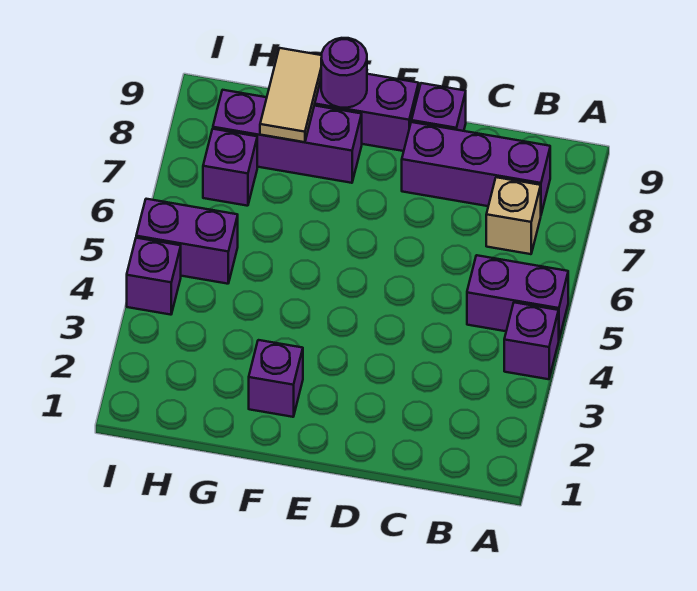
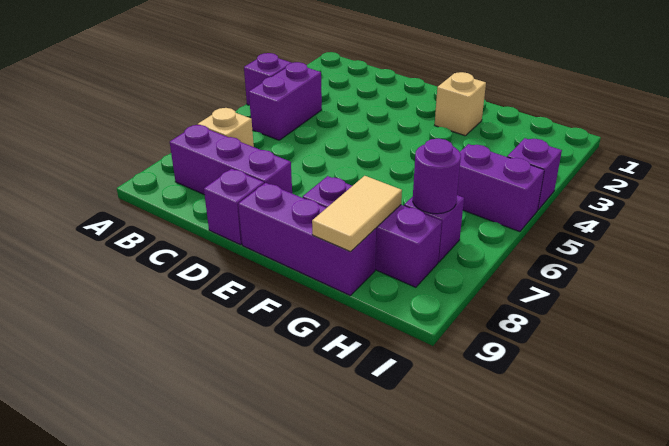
purple 1x2 brick [467,255,568,339] -> purple 1x2 brick turned to [249,62,322,140]
purple 1x1 brick [249,340,303,417] -> tan 1x1 brick [435,72,486,136]
purple 1x1 round brick [321,38,367,108] -> purple 1x1 round brick moved to [413,138,461,214]

